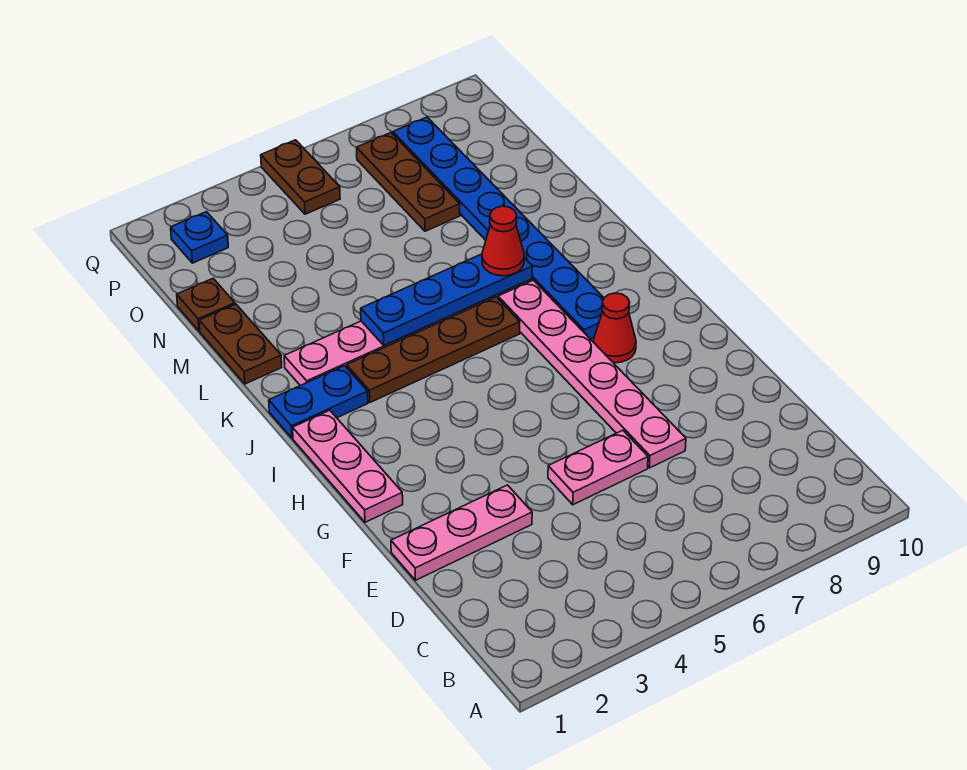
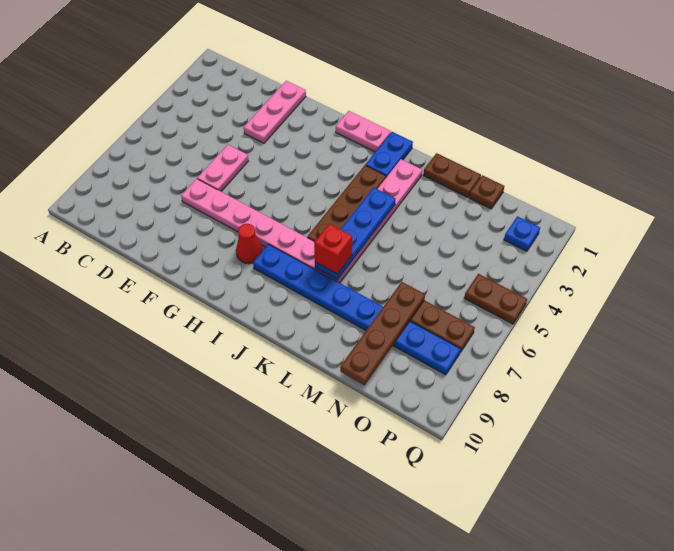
pink 1x3 plate [293,410,403,522] -> pink 1x2 plate [336,111,391,152]
red 1x1 cone [482,206,524,276] -> red 1x1 brick [314,224,352,274]
none -> brown 1x4 plate [340,282,425,385]

